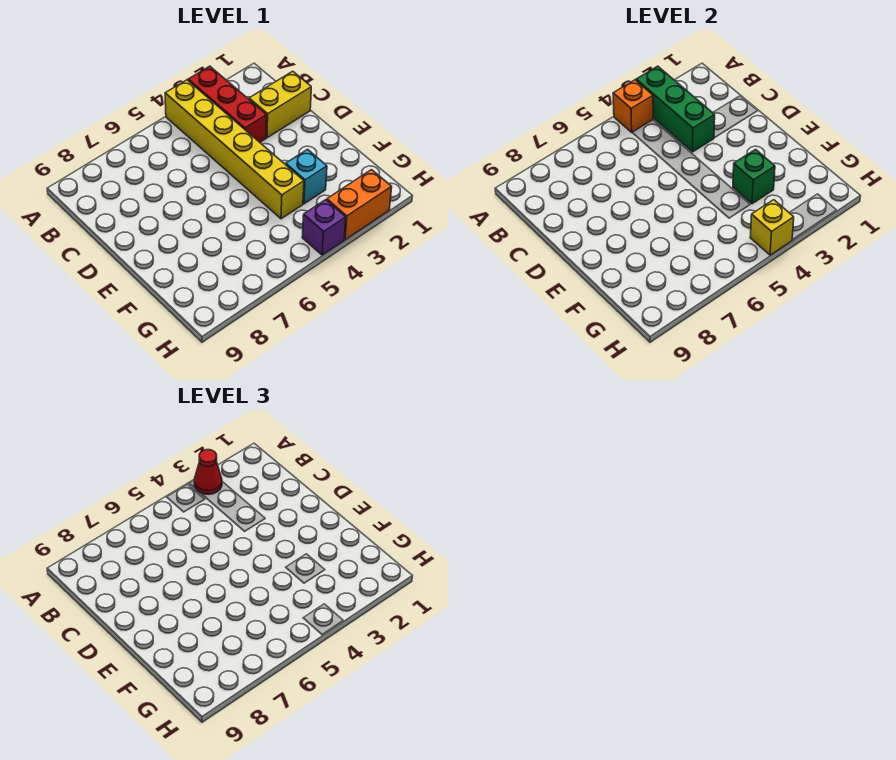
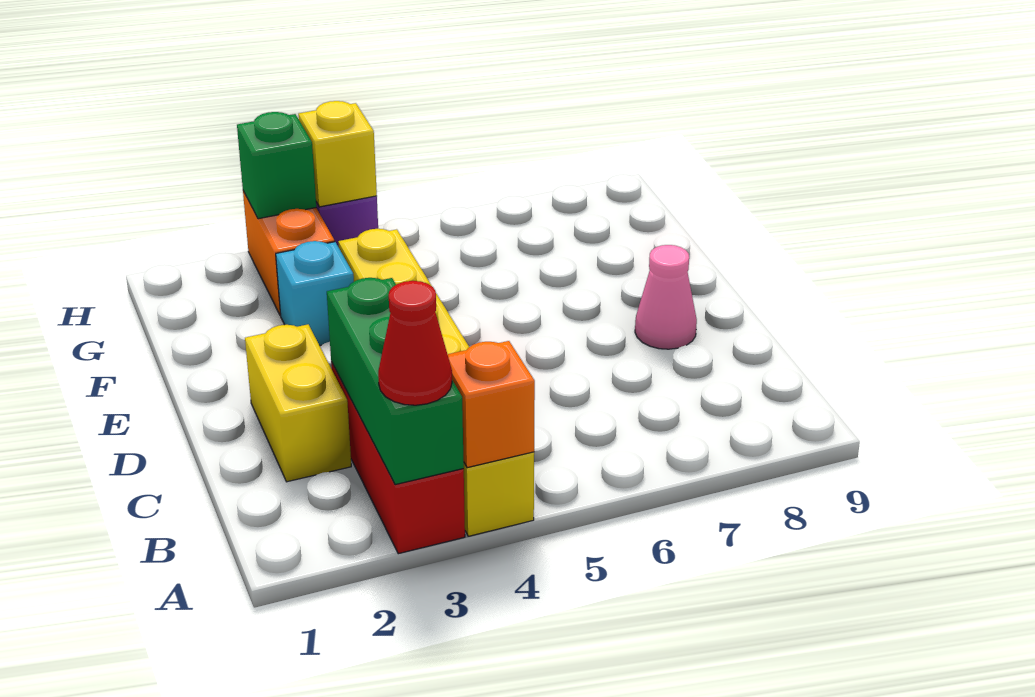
yellow 1x2 brick [249,71,311,138] -> yellow 1x2 brick turned to [245,324,351,482]
none -> pink 1x1 cone [635,245,697,349]
green 1x1 brick [733,150,775,204] -> green 1x1 brick moved to [237,112,316,219]
orange 1x2 brick [327,170,392,240] -> orange 1x2 brick turned to [243,191,335,315]

